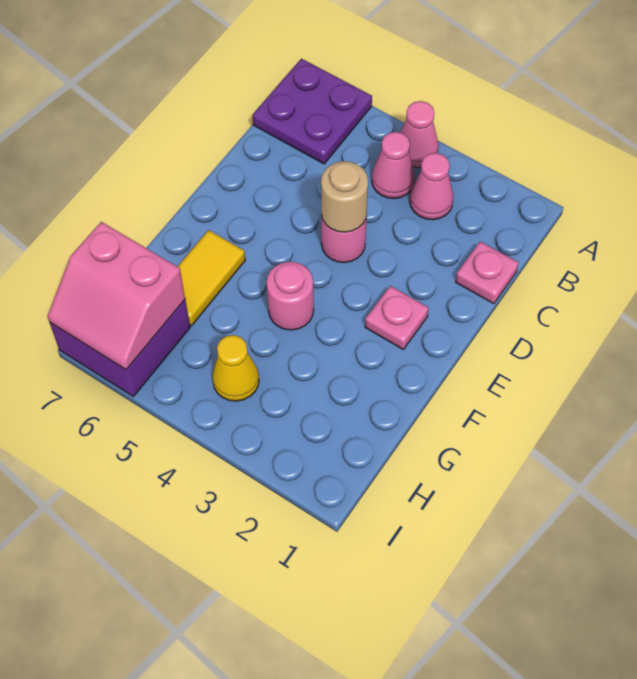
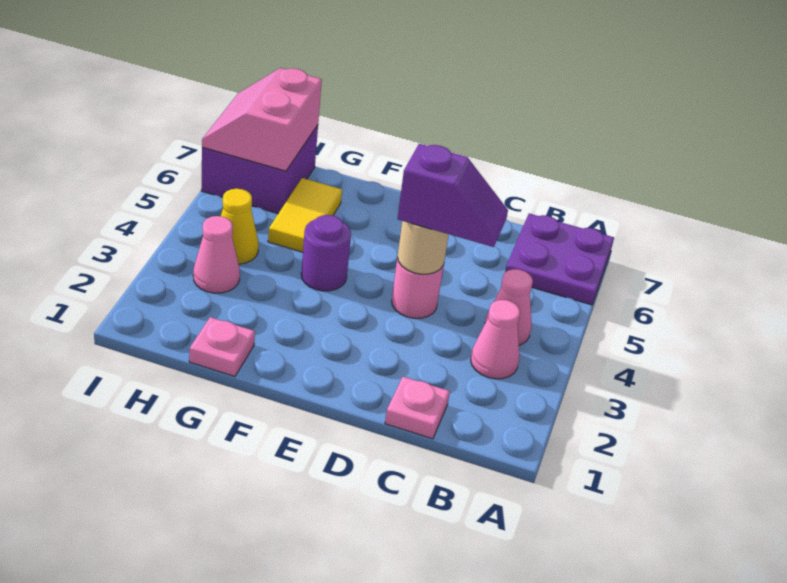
pink 1x1 cone [400,101,439,168] -> pink 1x1 cone moved to [193,216,240,293]
none -> purple 1x2 slope [397,144,508,247]
pink 1x1 plate [365,286,429,349] -> pink 1x1 plate moved to [189,317,255,377]
pink 1x1 round brick [267,262,314,330] -> purple 1x1 round brick [301,215,351,291]
yellow 1x2 tile [178,230,245,326] -> yellow 1x2 tile turned to [268,178,342,252]

